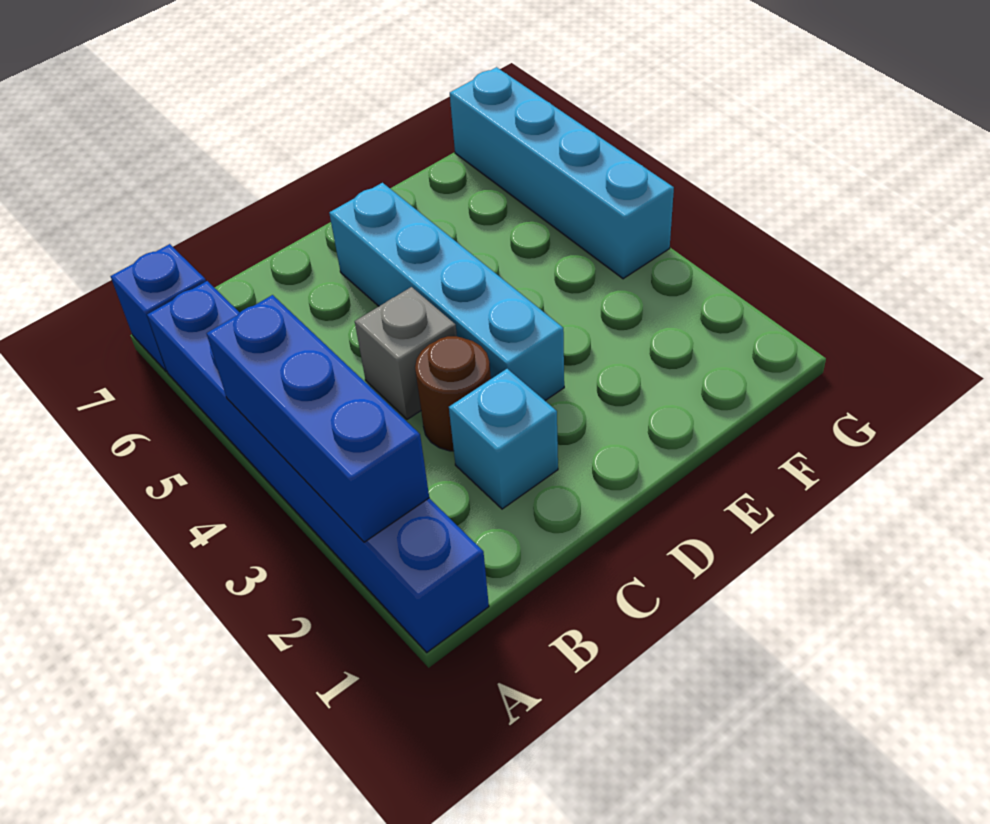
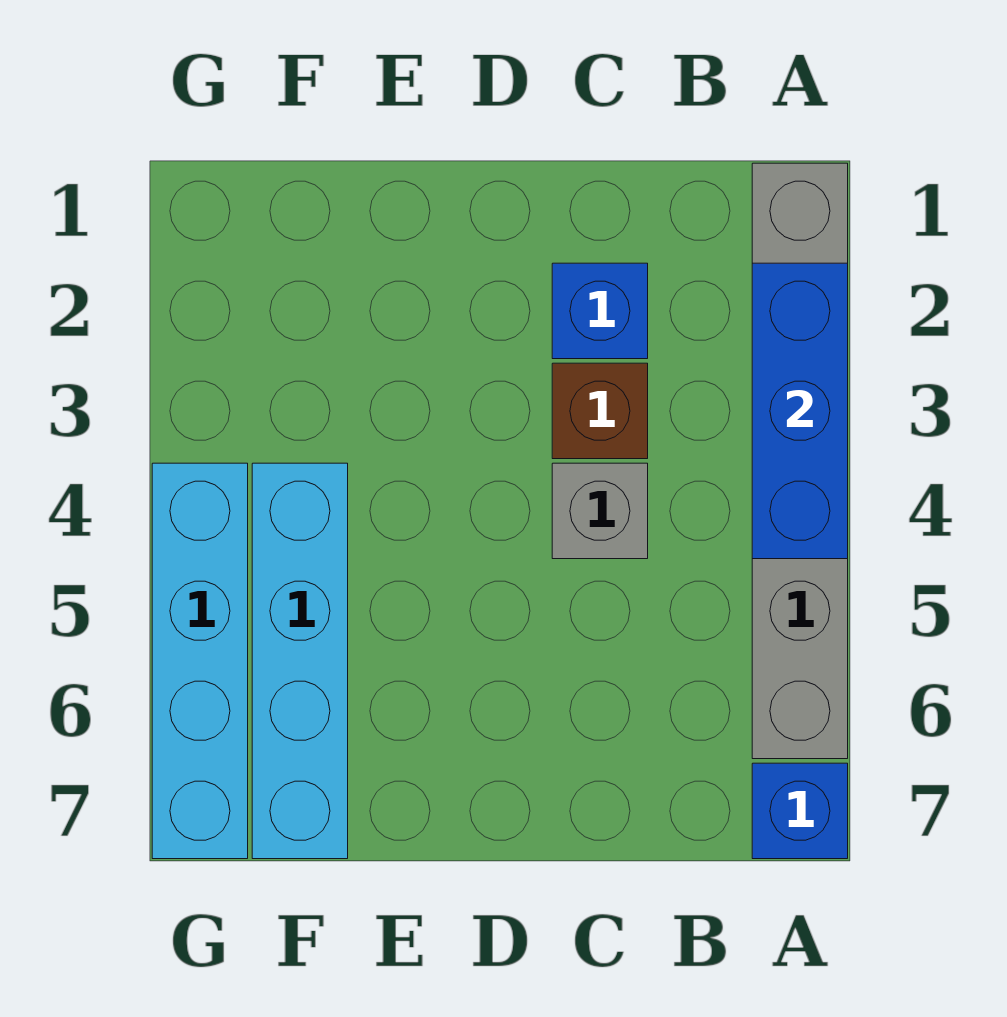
blue 1x6 brick [147,281,489,652] -> grey 1x6 brick [752,163,848,759]
cyan 1x1 brick [449,369,558,509] -> blue 1x1 brick [552,263,648,359]
brown 1x1 round brick [415,336,491,451] -> brown 1x1 brick [552,363,648,459]
cyan 1x4 brick [329,183,564,401] -> cyan 1x4 brick moved to [252,463,348,859]

